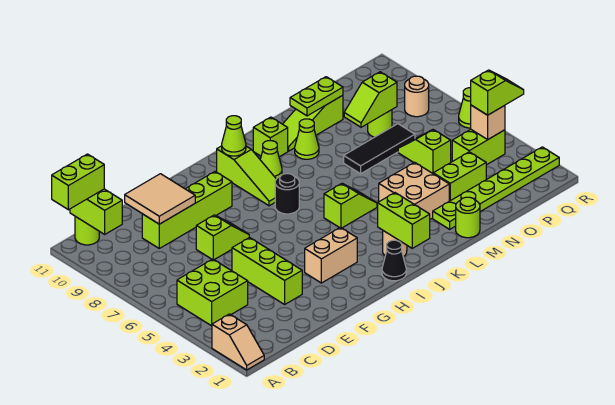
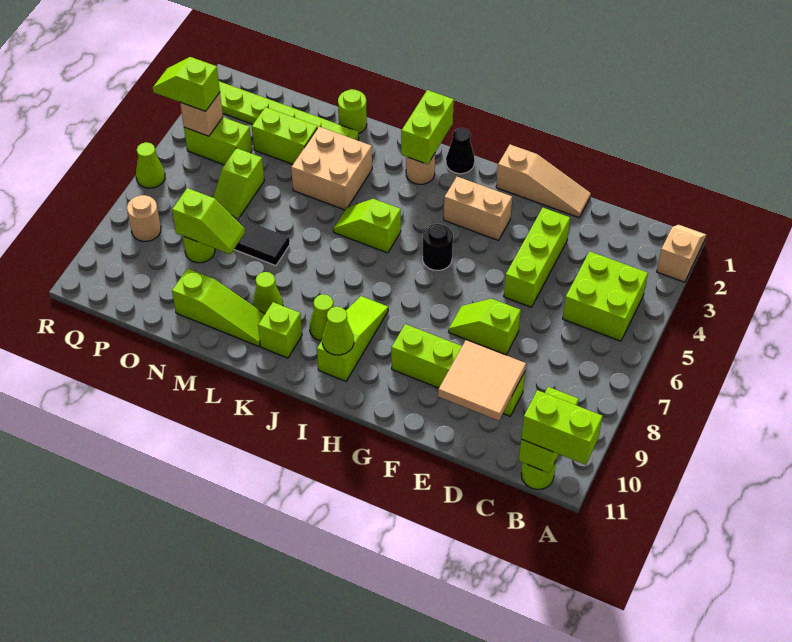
none -> tan 1x3 slope [496,145,591,218]
black 1x1 round brick [275,174,299,214] -> black 1x1 round brick moved to [423,224,453,270]
lime 1x2 plate [290,77,343,116] -> none

